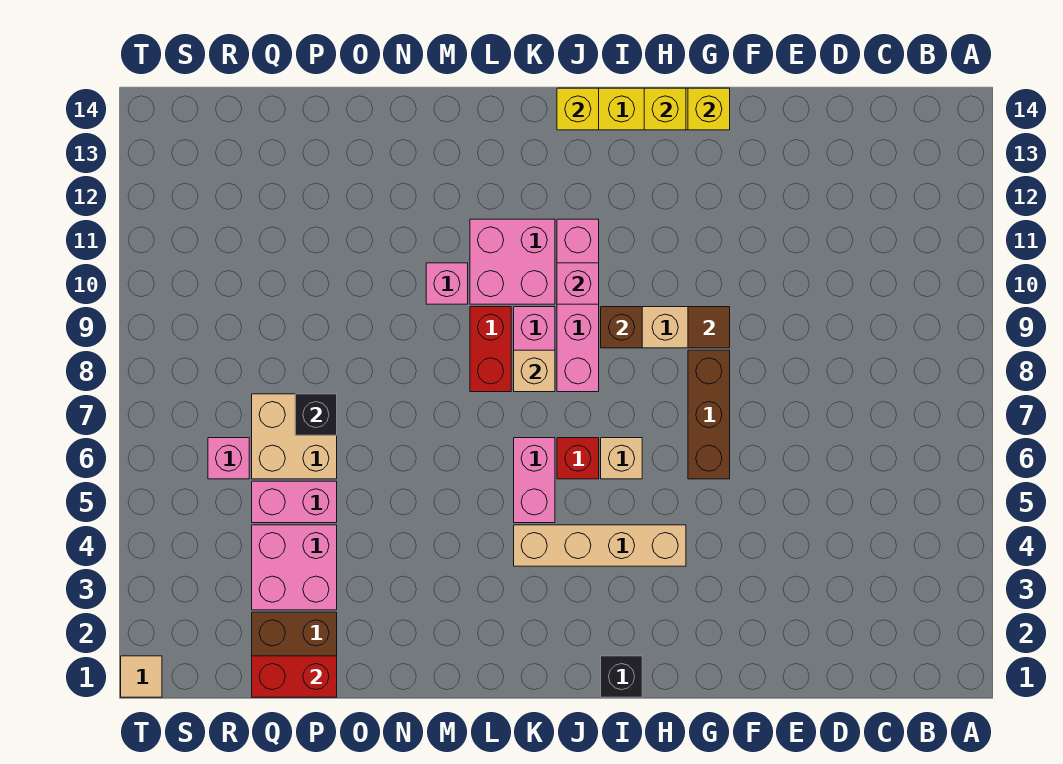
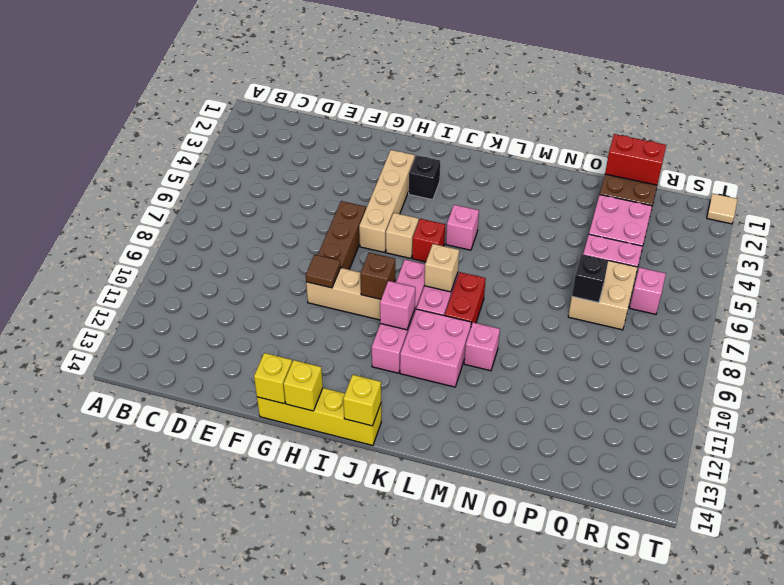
tan 1x4 brick [514,525,686,566] -> tan 1x4 brick turned to [359,150,415,252]
black 1x1 brick [601,656,642,697] -> black 1x1 brick moved to [409,155,440,200]
pink 1x2 brick [514,438,555,523] -> pink 1x1 brick [446,205,479,250]

